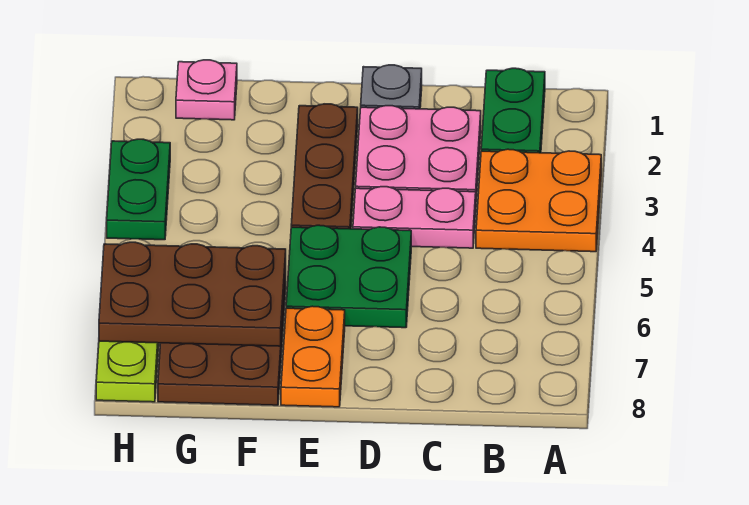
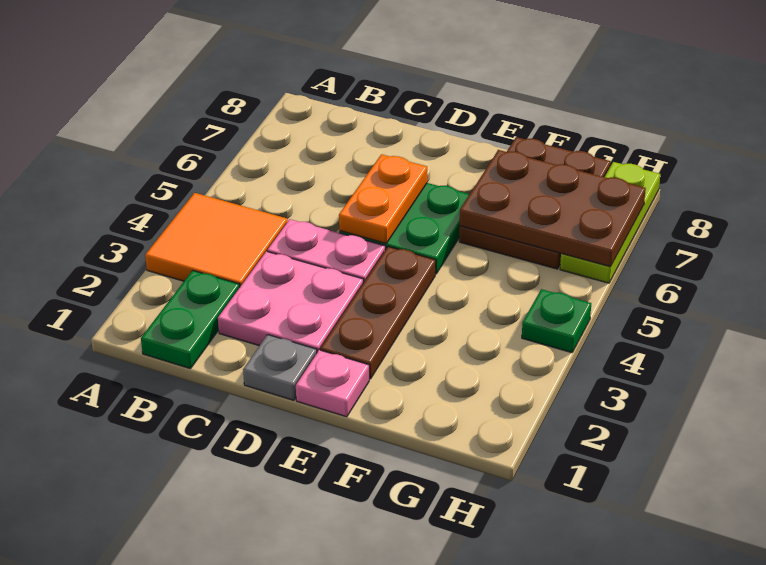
orange 2x2 plate [476,149,601,252] -> orange 2x2 tile [145,193,287,286]
orange 1x2 plate [281,306,345,407] -> orange 1x2 plate moved to [339,154,427,243]
pink 1x1 plate [176,60,237,120] -> pink 1x1 plate moved to [296,350,369,417]
green 1x2 plate [107,139,170,240] -> green 1x1 plate [522,289,591,353]

